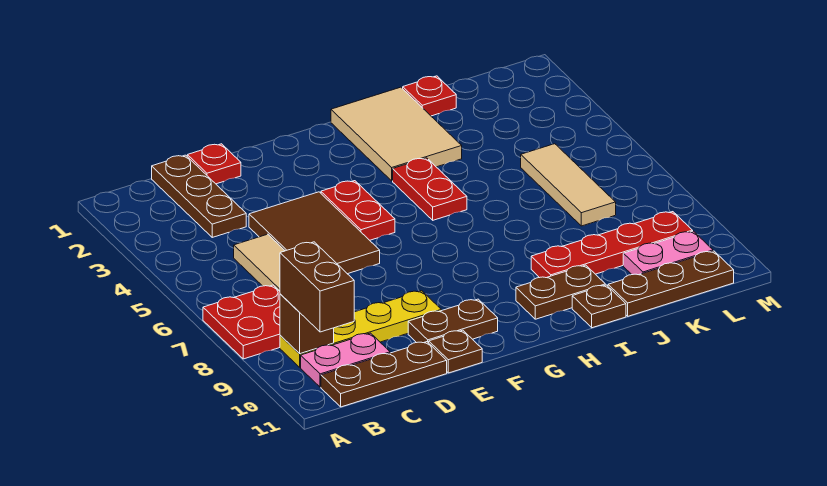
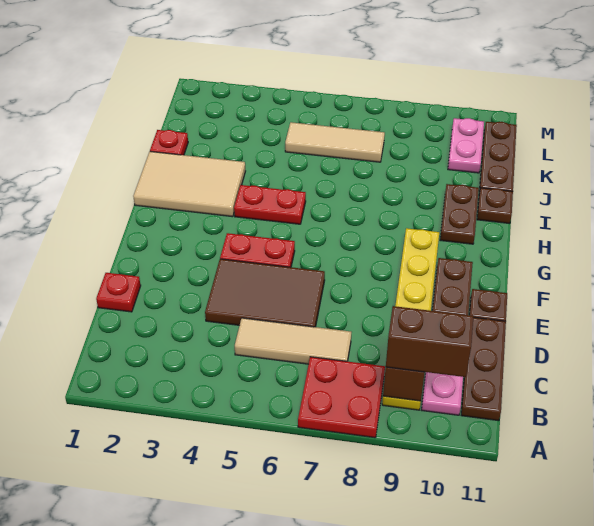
yellow 1x4 plate [280,291,441,367] -> yellow 1x6 plate [382,228,439,410]
brown 1x3 plate [152,155,246,237] -> none
red 1x4 plate [531,212,693,278] -> none

